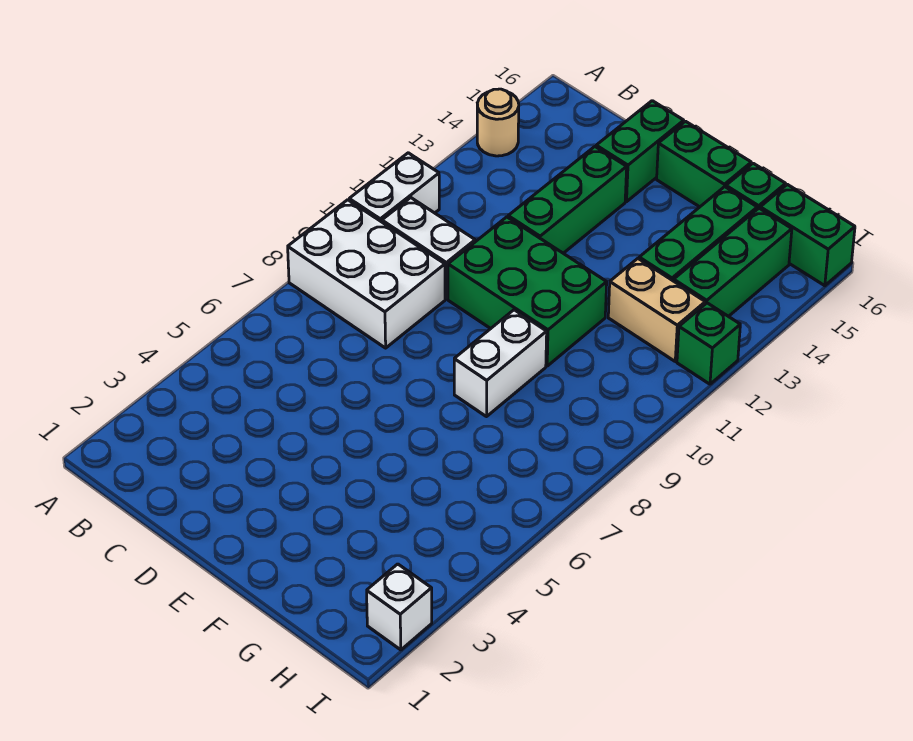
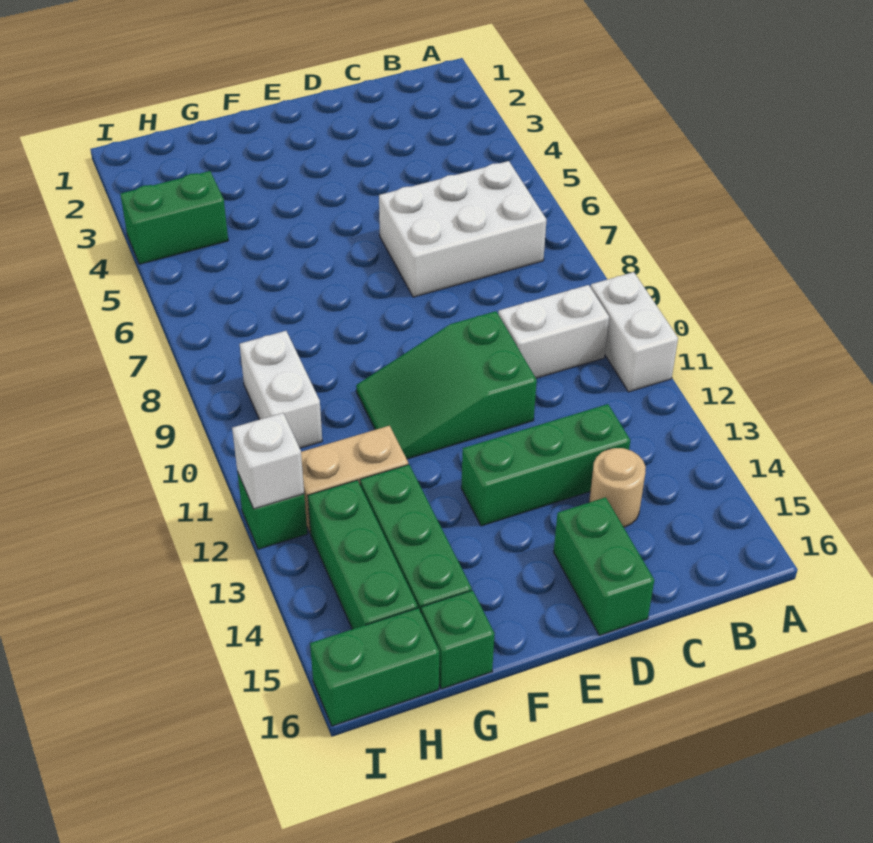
white 2x3 brick [288,200,445,348] -> white 2x3 brick moved to [379,161,547,297]
tan 1x1 round brick [477,89,519,156] -> tan 1x1 round brick moved to [589,448,646,527]
green 2x3 brick [448,217,607,366] -> green 2x3 slope [356,311,537,459]
green 1x3 brick [508,147,627,253] -> green 1x3 brick turned to [461,404,630,526]
green 1x2 brick [657,121,751,207] -> green 1x2 brick moved to [120,171,228,264]
white 1x2 brick [454,310,547,417] -> white 1x2 brick moved to [240,331,322,448]
white 1x1 brick [367,564,432,650] -> white 1x1 brick moved to [232,413,304,509]

